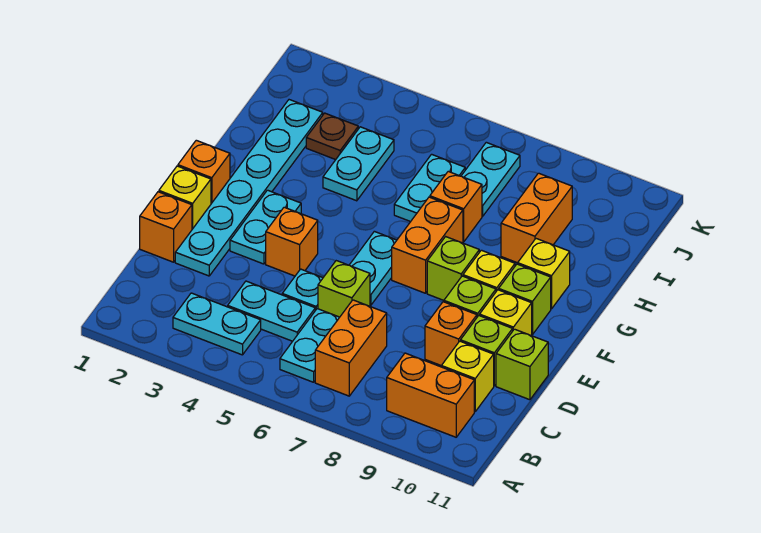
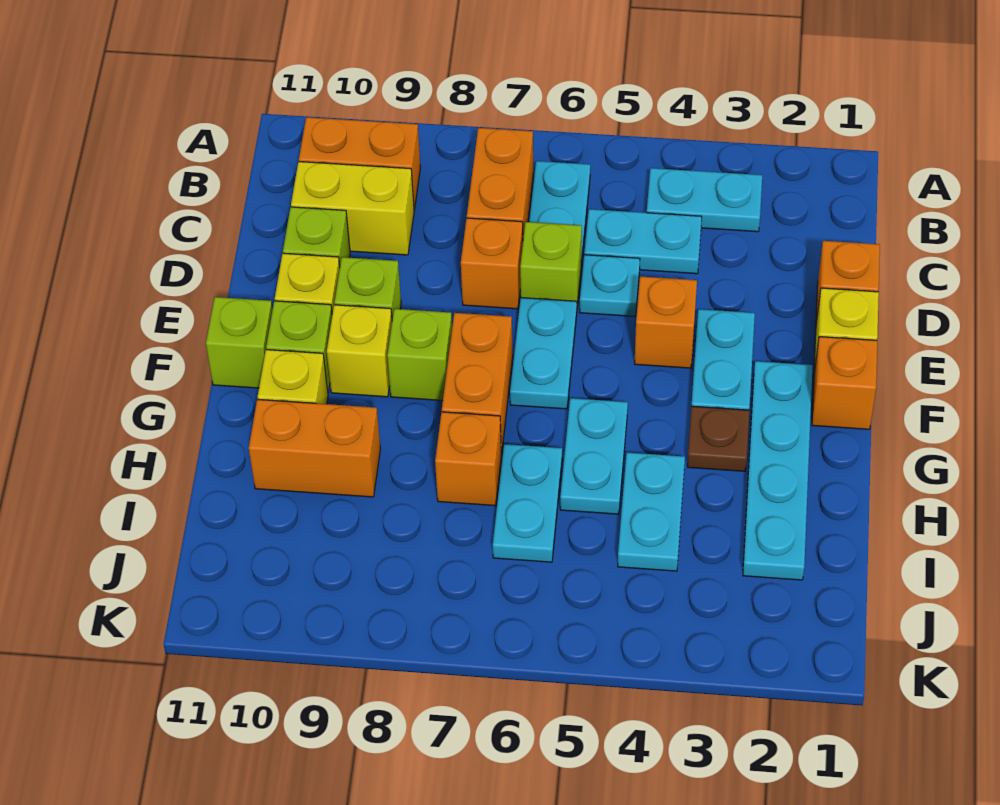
yellow 1x1 brick [441,341,494,412] -> yellow 1x2 brick [291,162,414,255]
cyan 1x6 plate [175,100,323,276] -> cyan 1x4 plate [743,361,813,580]
orange 1x1 brick [425,302,477,365] -> orange 1x1 brick moved to [461,218,523,309]
lime 1x1 brick [496,329,548,400] -> lime 1x1 brick moved to [206,297,273,388]
orange 1x2 brick [501,173,572,263] -> orange 1x2 brick turned to [249,399,381,497]
brown 1x1 plate [306,113,358,160] -> brown 1x1 plate moved to [687,406,749,471]
cyan 1x2 plate [461,142,520,216] -> cyan 1x2 plate moved to [560,398,628,514]

